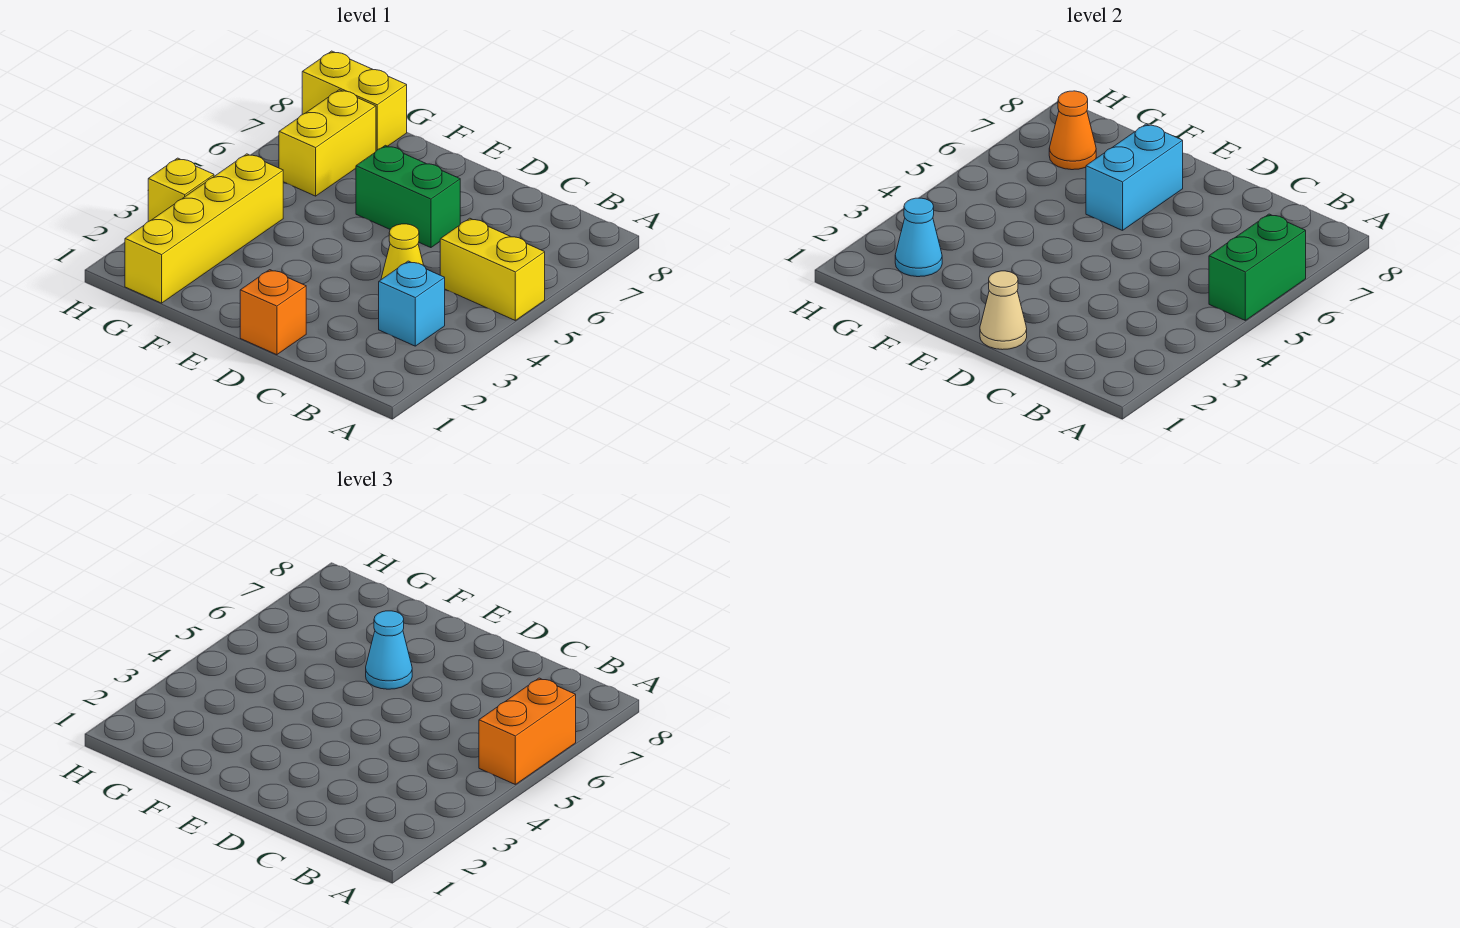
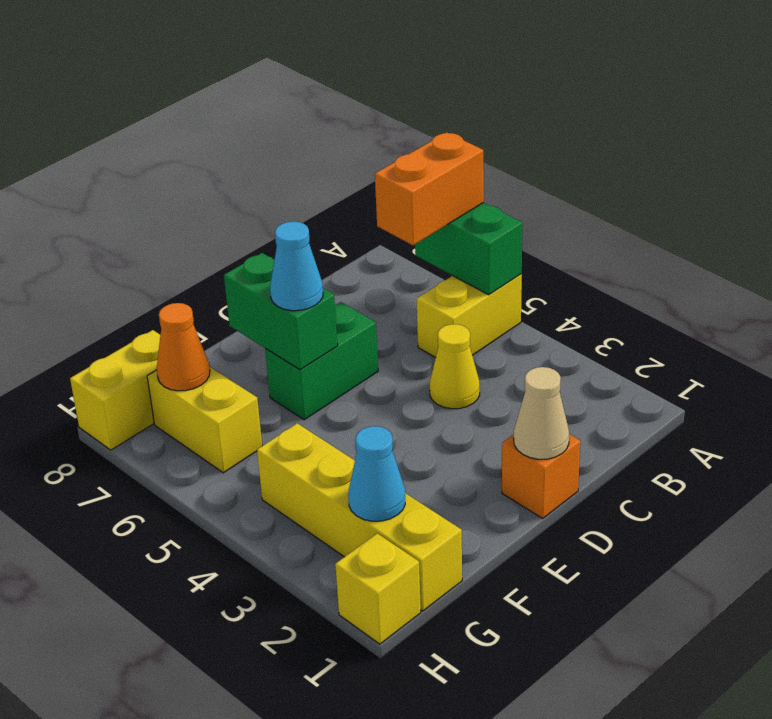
orange 1x2 brick [479,678,576,784] -> orange 1x2 brick turned to [375,132,484,245]
cyan 1x1 brick [379,261,445,346] -> none
cyan 1x2 brick [1086,124,1183,230] -> green 1x2 brick [224,253,338,370]
yellow 1x1 brick [148,158,214,221] -> yellow 1x1 brick moved to [335,533,421,644]

